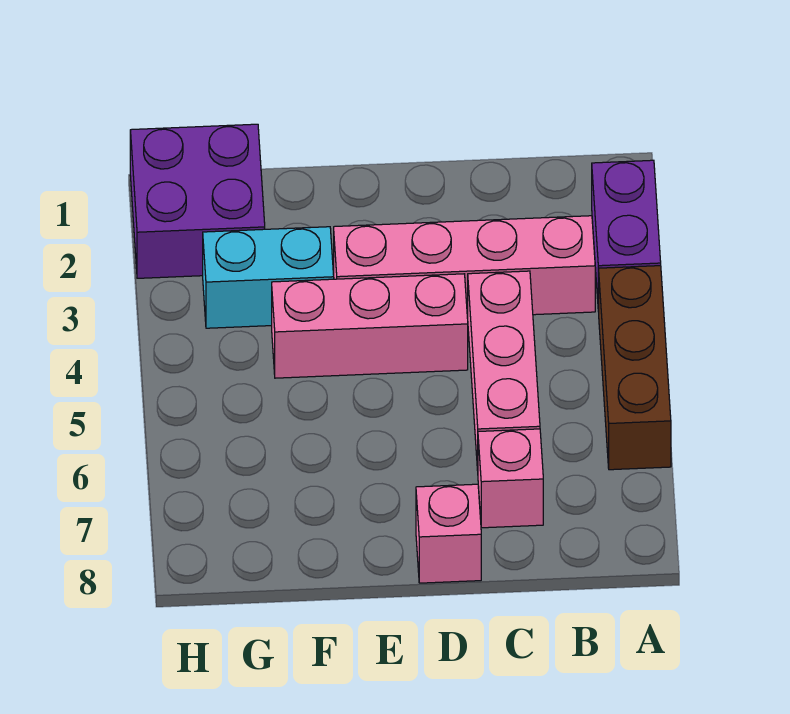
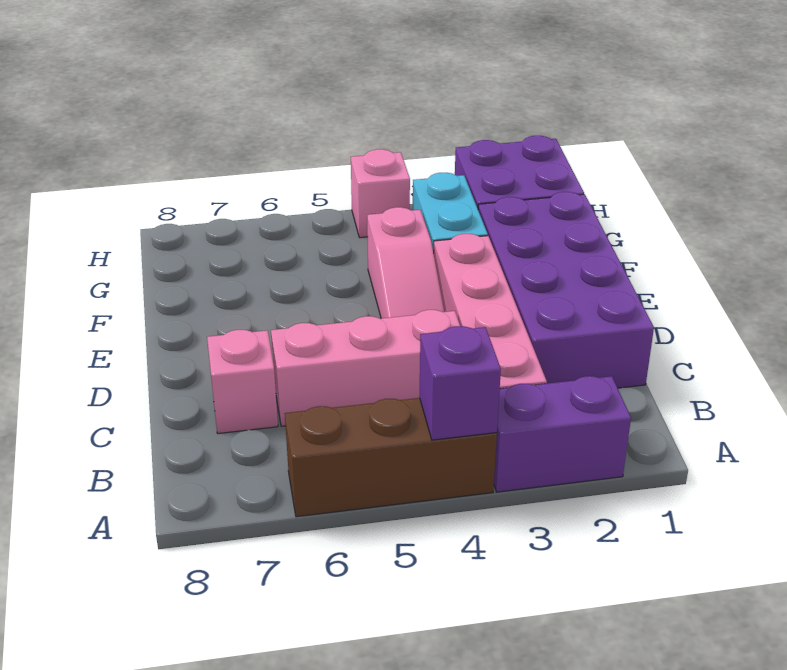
none -> purple 1x1 brick [420,326,501,440]
none -> purple 2x4 brick [478,192,654,388]
pink 1x3 brick [272,274,468,378] -> pink 1x3 slope [367,207,444,318]
pink 1x1 brick [416,484,481,583] -> pink 1x1 brick moved to [351,149,410,238]

